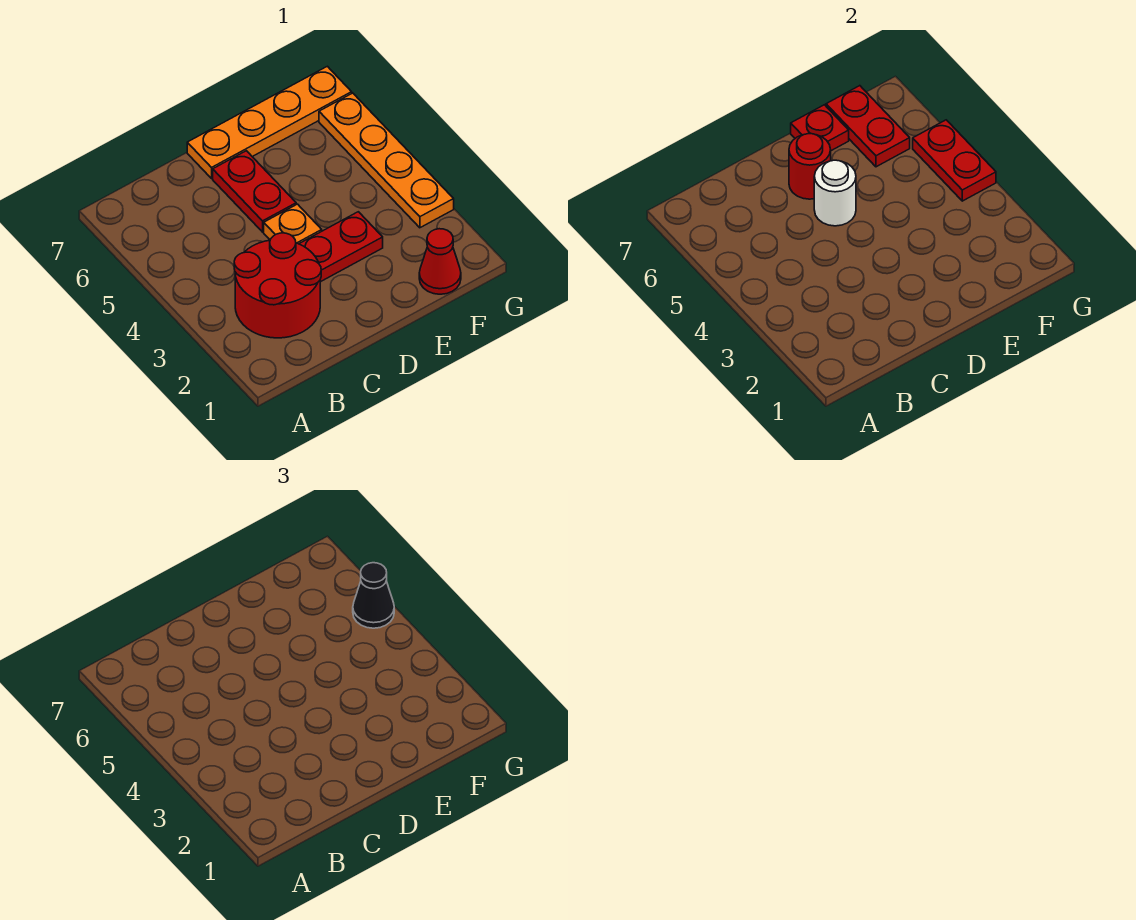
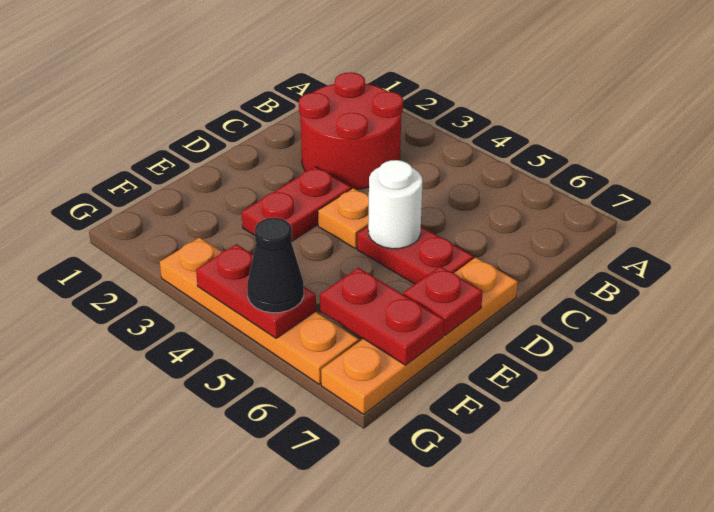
red 1x1 round brick [789,134,831,199] -> none
red 1x1 cone [419,229,461,294] -> none

